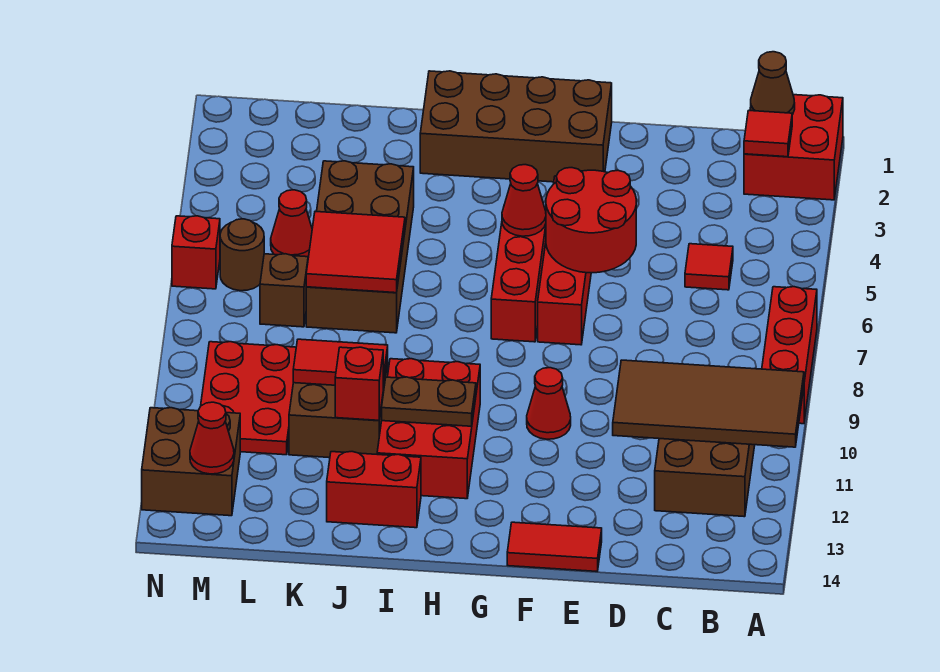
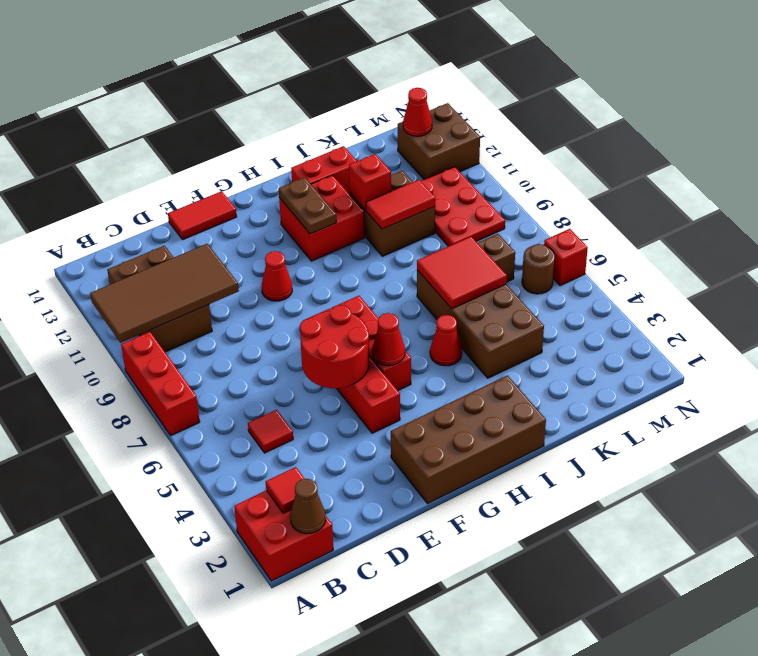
red 2x3 brick [377,359,480,499] -> red 2x2 brick [279,175,365,261]
brown 1x2 plate [382,377,476,426] -> brown 1x2 plate turned to [279,177,336,234]
red 1x1 cone [271,190,312,257] -> red 1x1 cone moved to [430,315,462,366]

